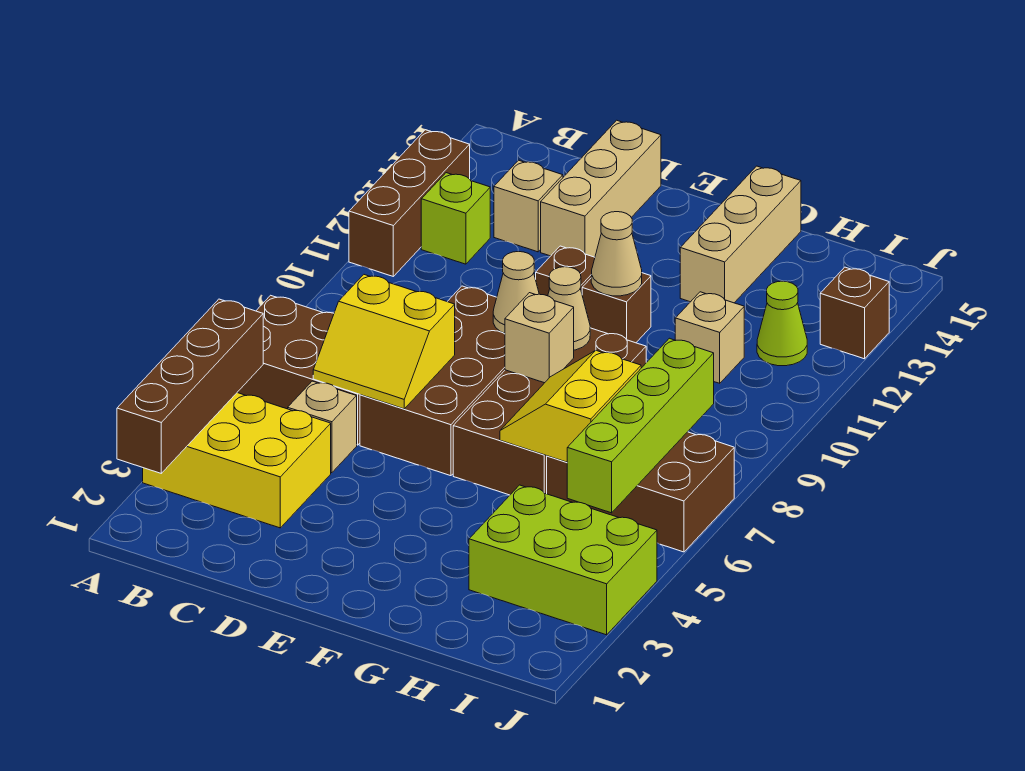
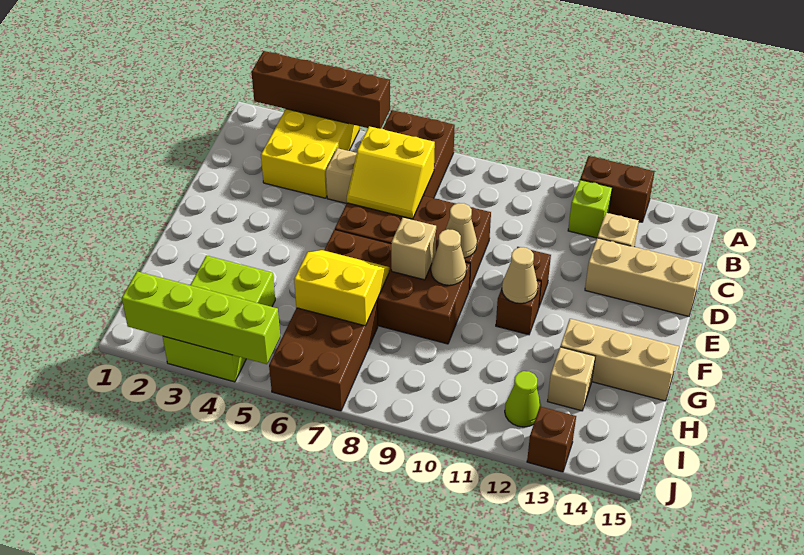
brown 1x3 brick [349,130,470,276] -> brown 1x2 brick [580,156,655,222]
yellow 2x2 slope [313,275,455,409] -> yellow 2x2 slope turned to [347,126,435,219]
tan 1x1 brick [675,292,744,383] -> tan 1x1 brick moved to [548,347,595,411]
lime 1x4 brick [567,338,714,513] -> lime 1x4 brick moved to [122,271,280,364]

